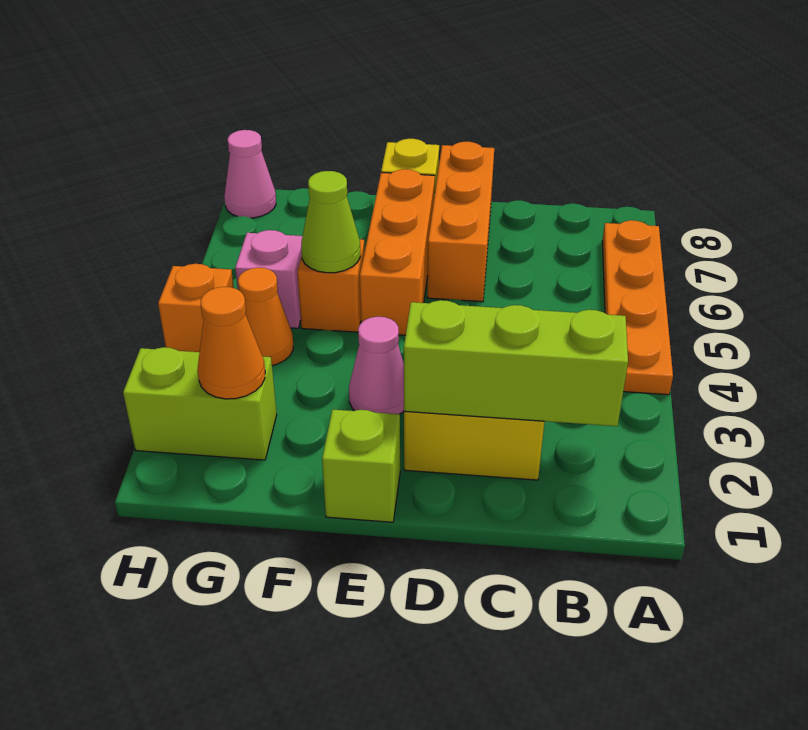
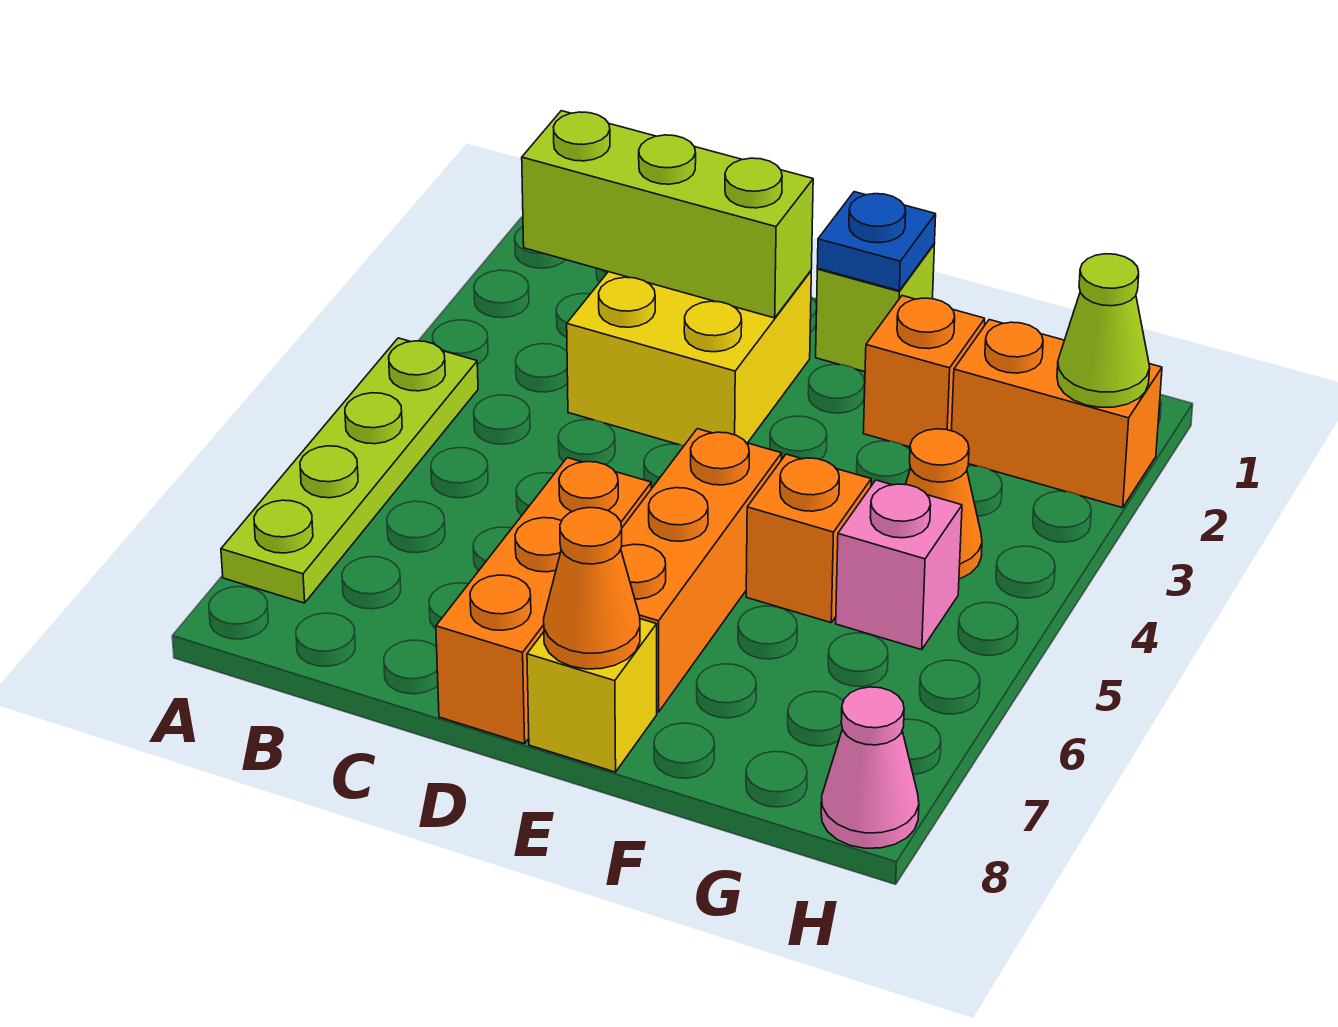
orange 1x4 plate [602,220,673,395] -> lime 1x4 plate [221,338,478,603]
none -> blue 1x1 plate [817,192,936,291]
pink 1x1 cone [349,317,404,414] -> none
lime 1x1 cone [301,171,360,273] -> lime 1x1 cone moved to [1057,254,1150,407]
lime 1x2 brick [123,347,277,460] -> orange 1x2 brick [951,320,1162,508]
orange 1x1 cone [197,287,265,399] -> orange 1x1 cone moved to [544,508,640,669]
orange 1x1 brick [158,264,234,352] -> orange 1x1 brick moved to [863,296,985,447]

